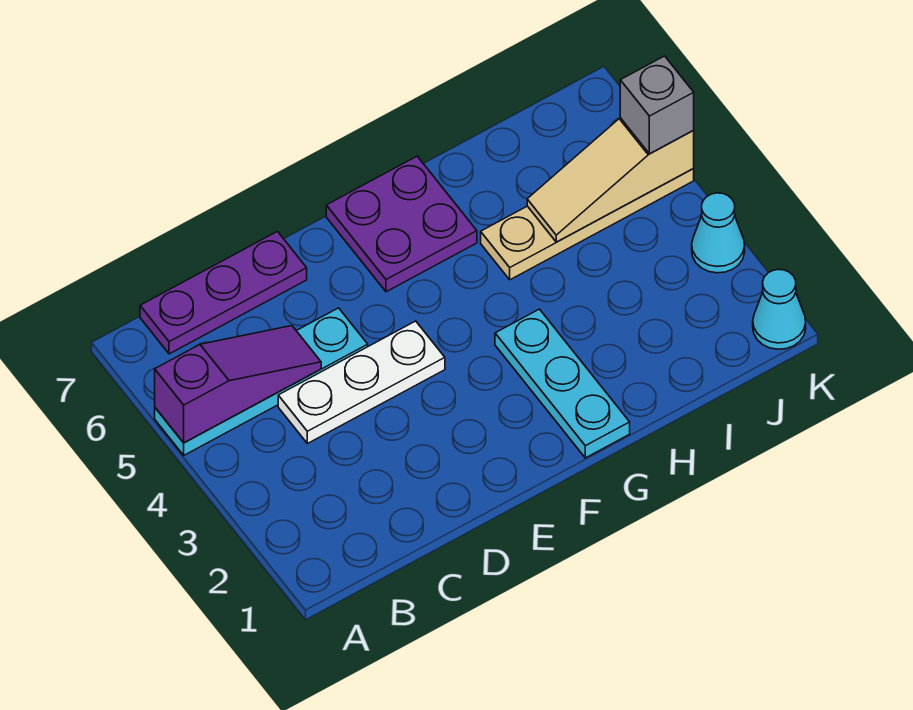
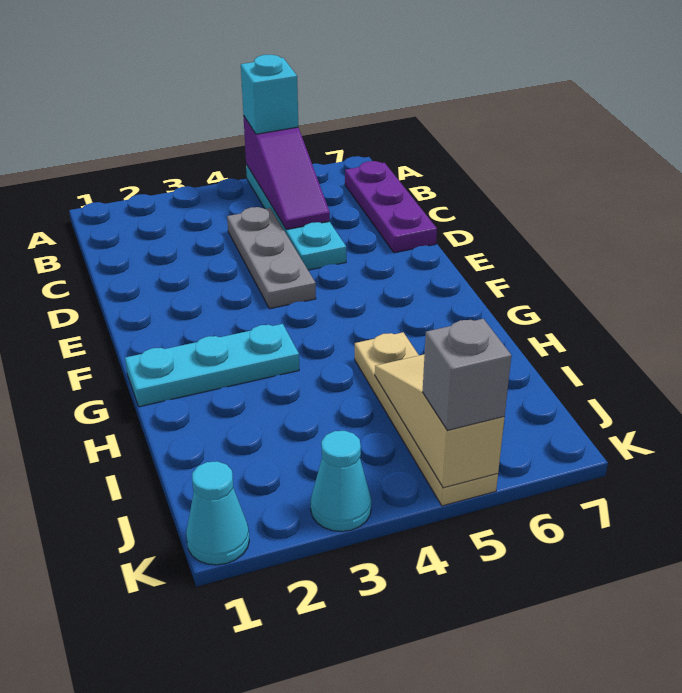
none -> cyan 1x1 brick [241,55,298,134]
white 1x3 plate [278,321,445,444] -> grey 1x3 plate [227,207,316,309]
purple 2x2 plate [326,156,477,292] -> none

